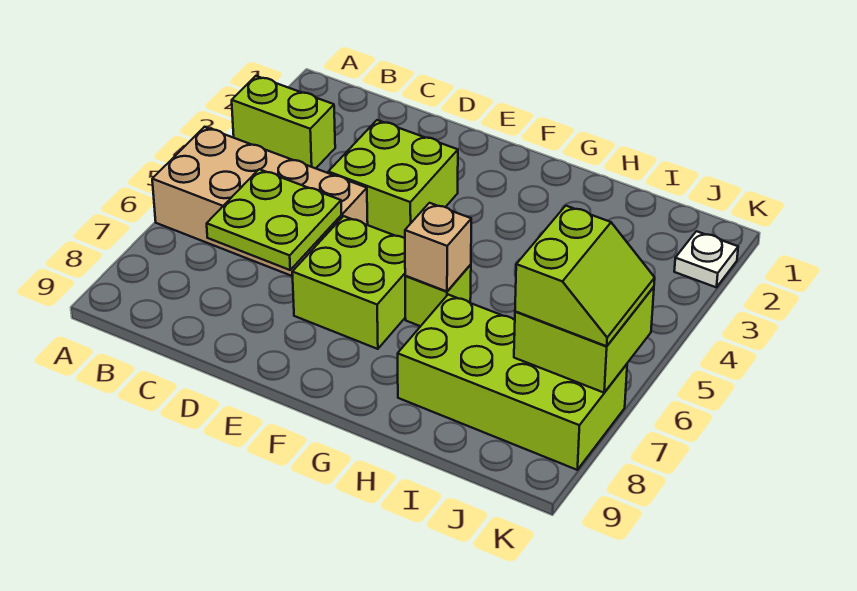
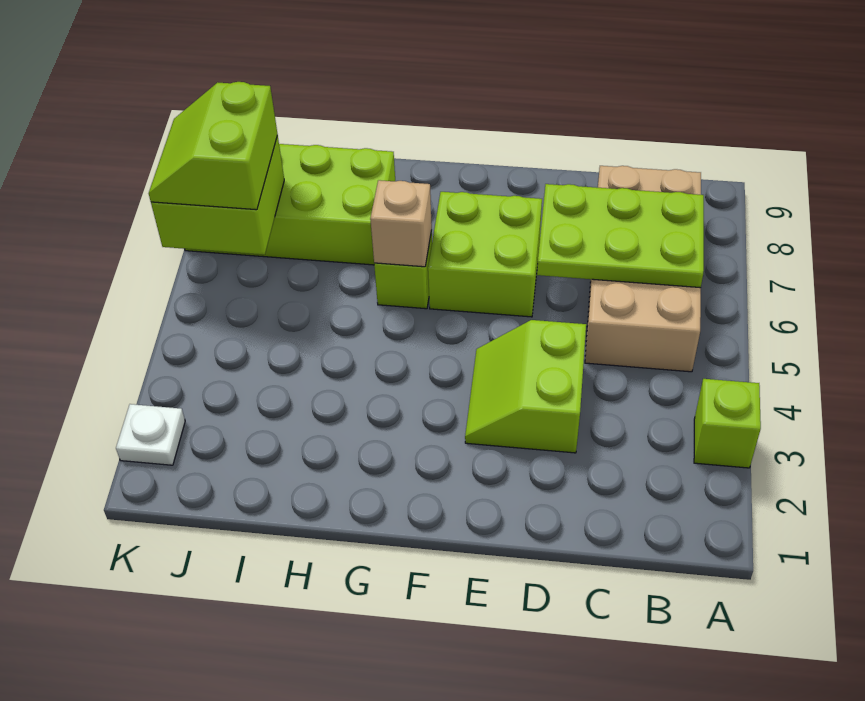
lime 1x2 brick [232,76,335,168] -> lime 1x1 brick [694,379,761,468]
tan 2x4 brick [152,127,368,276] -> tan 2x4 brick turned to [585,166,701,372]
lime 2x2 plate [207,169,341,270] -> lime 2x3 plate [537,184,704,288]
lime 2x2 brick [328,120,458,238] -> lime 2x2 slope [465,320,586,453]

